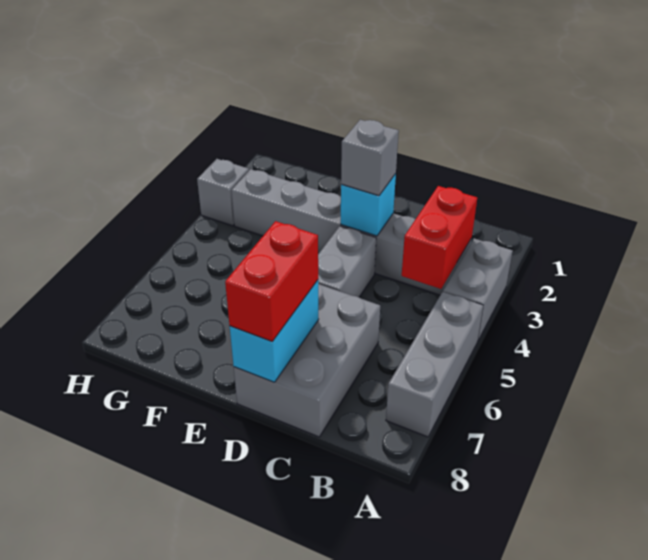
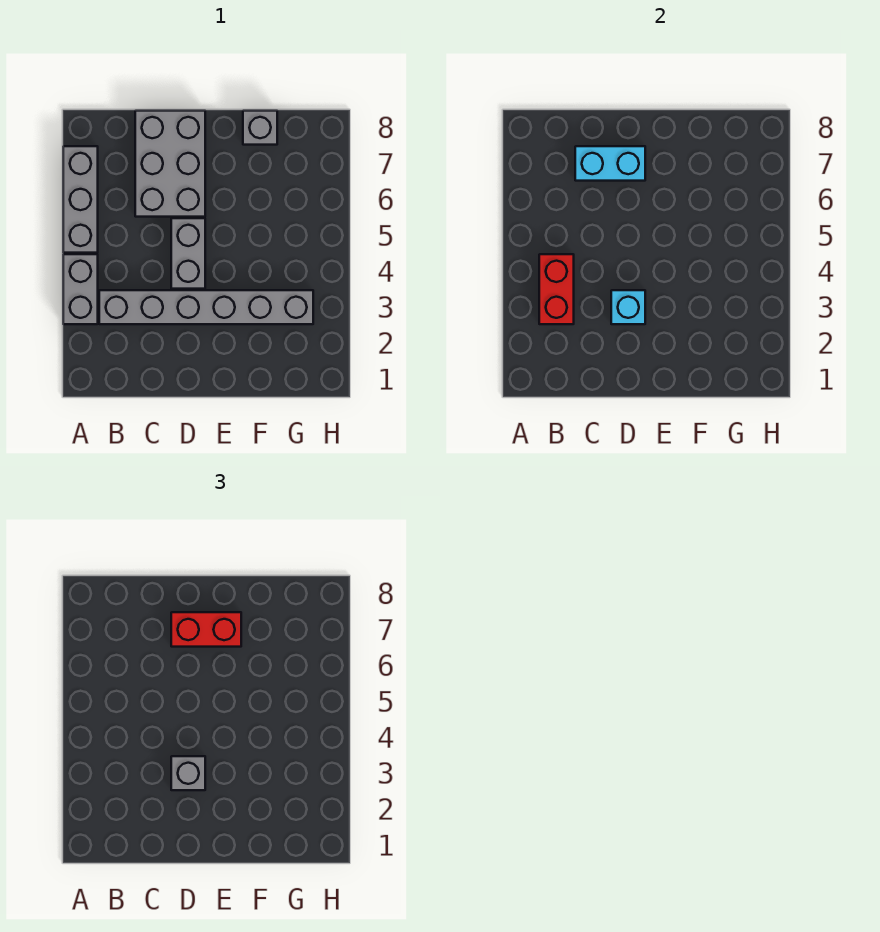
cyan 1x2 brick [230,280,319,382] -> cyan 1x2 brick turned to [575,146,645,181]
red 1x2 brick [225,221,318,341] -> red 1x2 brick turned to [171,612,241,647]
grey 1x1 brick [197,159,249,226] -> grey 1x1 brick moved to [243,111,277,145]

